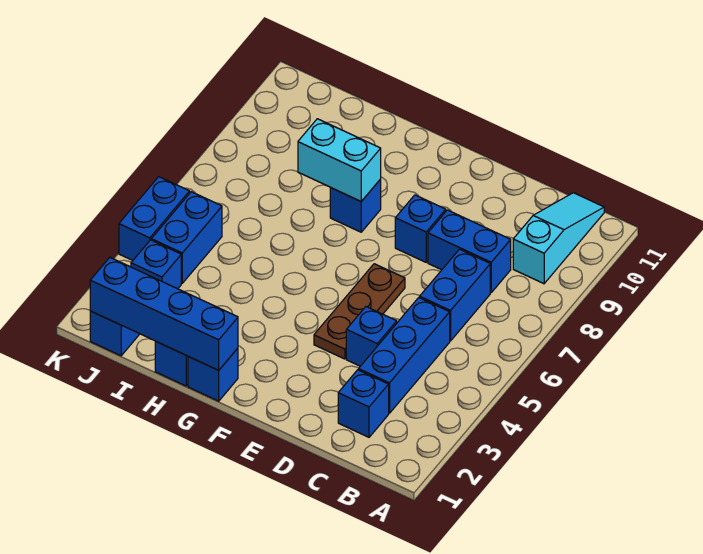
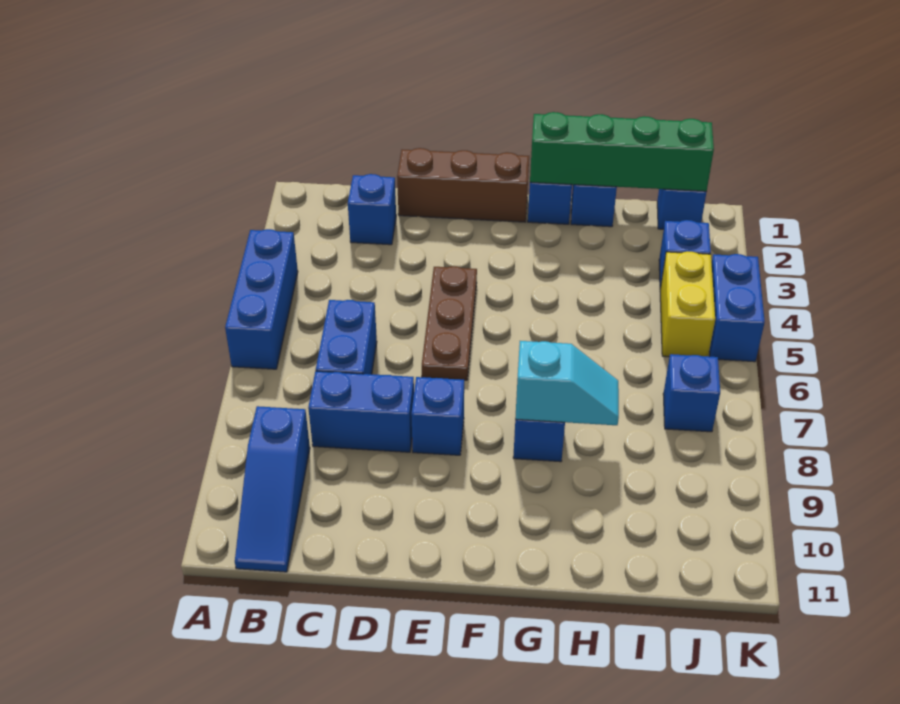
cyan 1x3 slope [513,193,604,284] -> blue 1x3 slope [235,406,310,572]
blue 1x3 brick [359,298,450,413] -> blue 1x3 brick moved to [225,229,298,369]
none -> brown 1x3 brick [397,148,529,222]
blue 1x1 brick [346,307,397,366] -> blue 1x1 brick moved to [663,354,720,432]
blue 1x4 brick [90,258,238,370] -> green 1x4 brick [530,112,714,191]
cyan 1x2 brick [298,119,381,201] -> cyan 1x2 slope [515,341,619,425]
blue 1x2 brick [151,192,222,283] -> yellow 1x2 brick [660,251,715,357]

